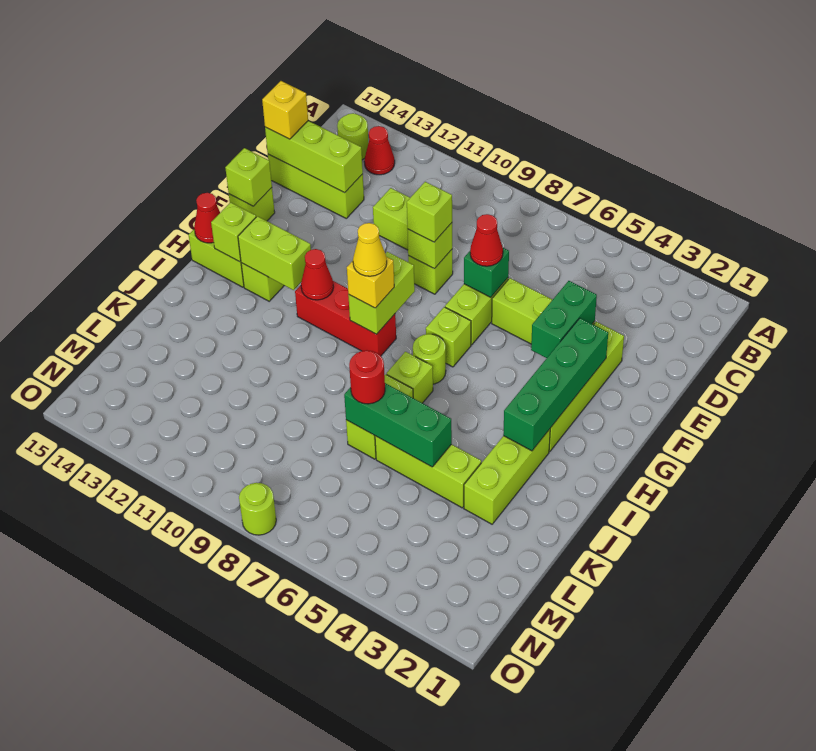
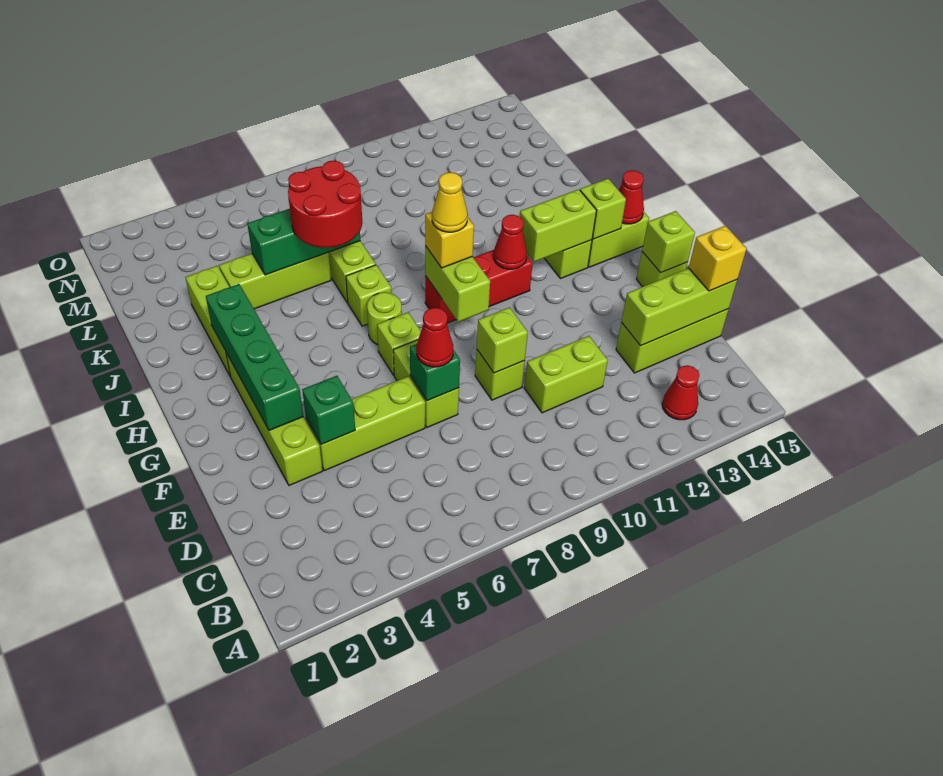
lime 1x1 round brick [337,113,368,160] -> none
green 1x2 brick [531,281,597,358] -> green 1x1 brick [302,376,355,444]
lime 1x1 brick [407,182,452,242] -> none
red 1x1 round brick [349,350,385,404] -> red 2x2 round brick [288,161,362,248]
lime 1x1 round brick [239,483,276,535] -> none

